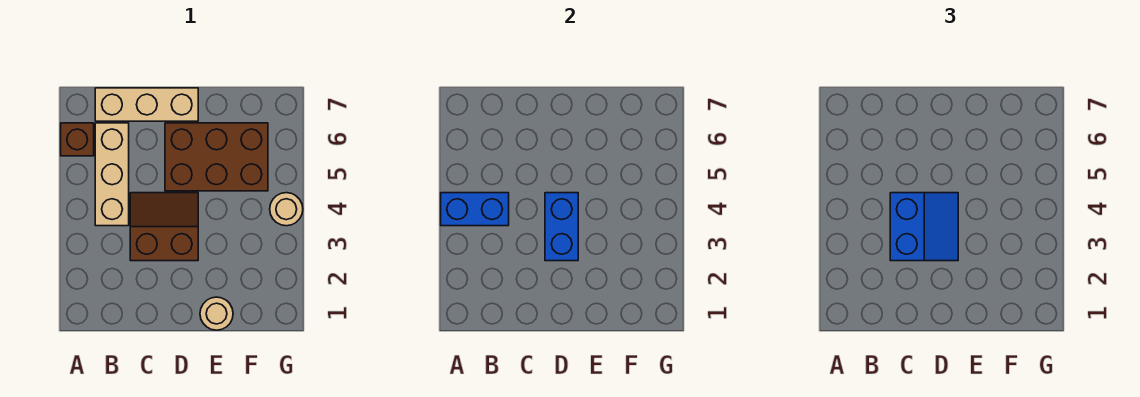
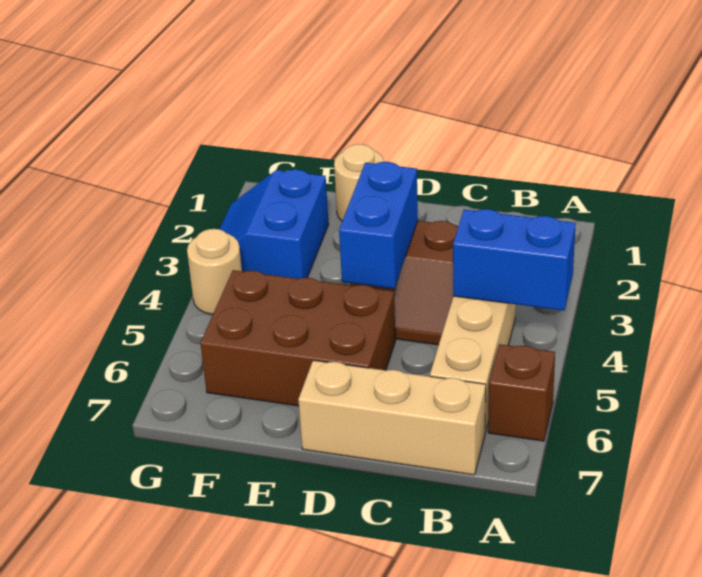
blue 2x2 slope [890,193,958,261] -> blue 2x2 slope moved to [220,169,329,279]

